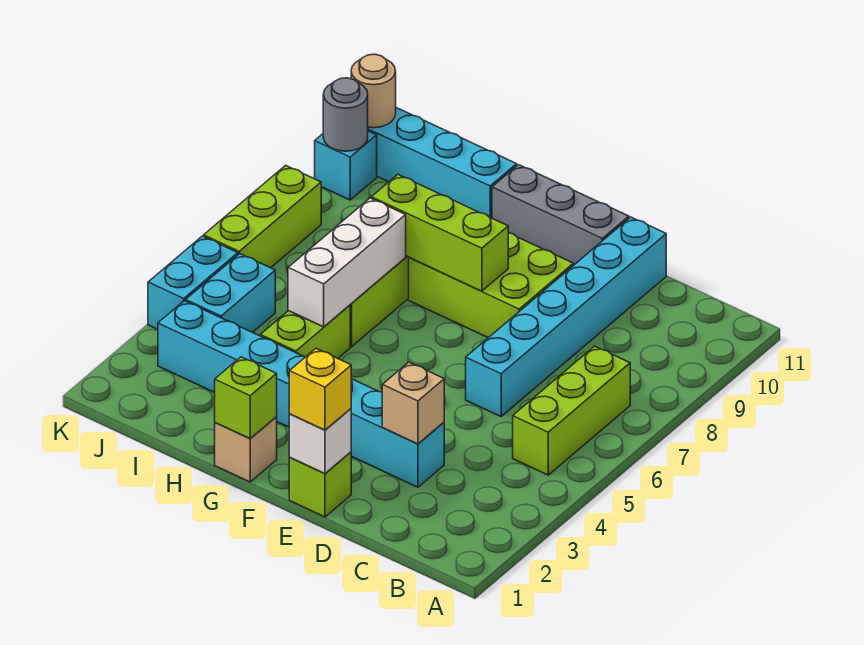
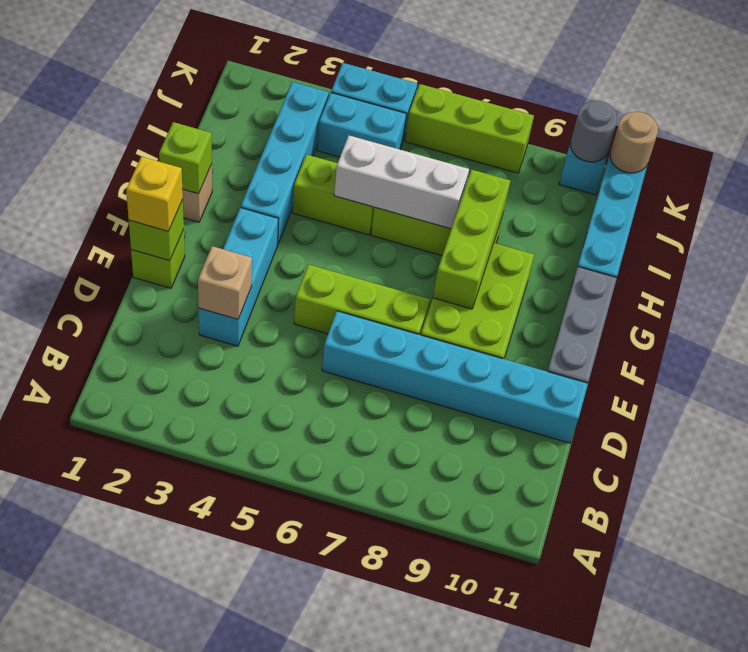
lime 1x3 brick [513,346,630,475] -> lime 1x3 brick moved to [294,264,430,335]
white 1x1 brick [289,409,351,473] -> lime 1x1 brick [129,200,184,261]

